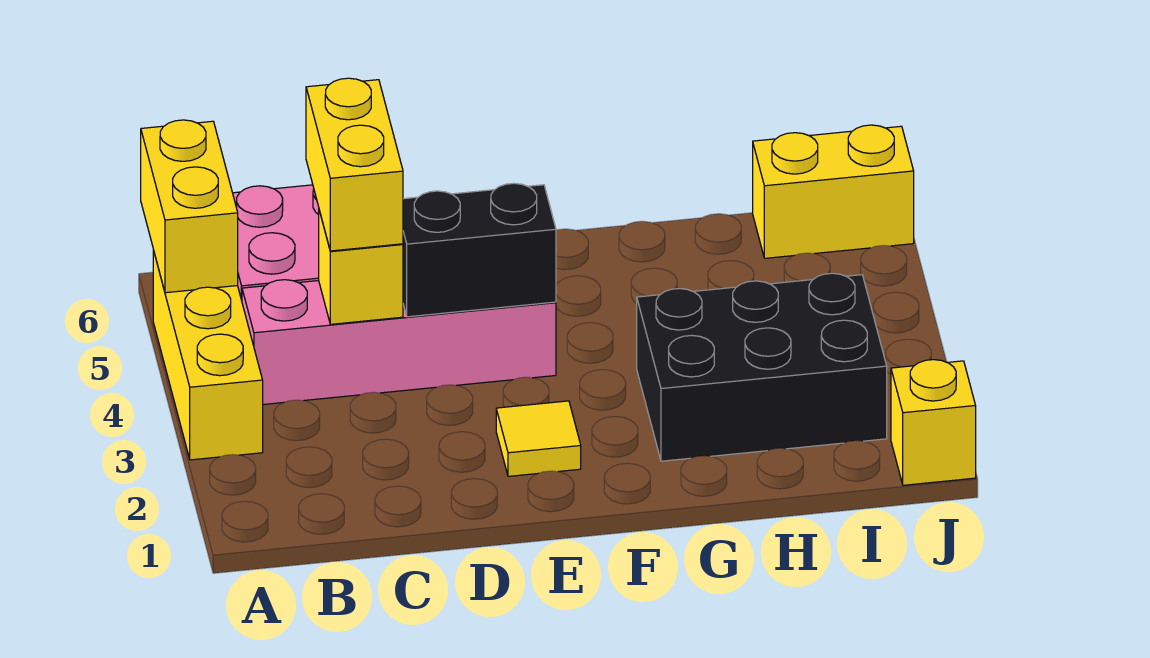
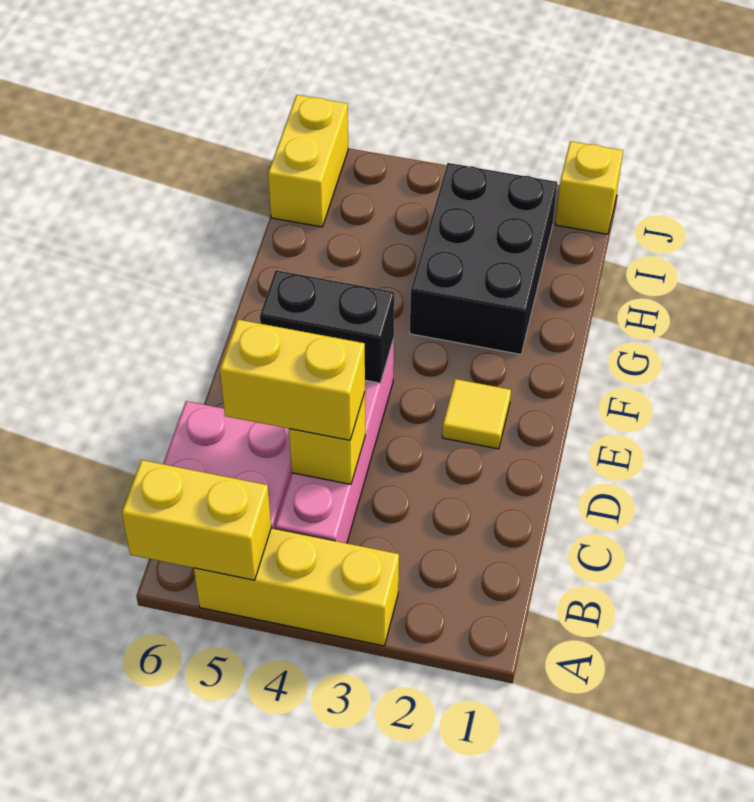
black 1x2 brick [403,183,556,317] -> black 1x2 brick turned to [260,270,394,383]

